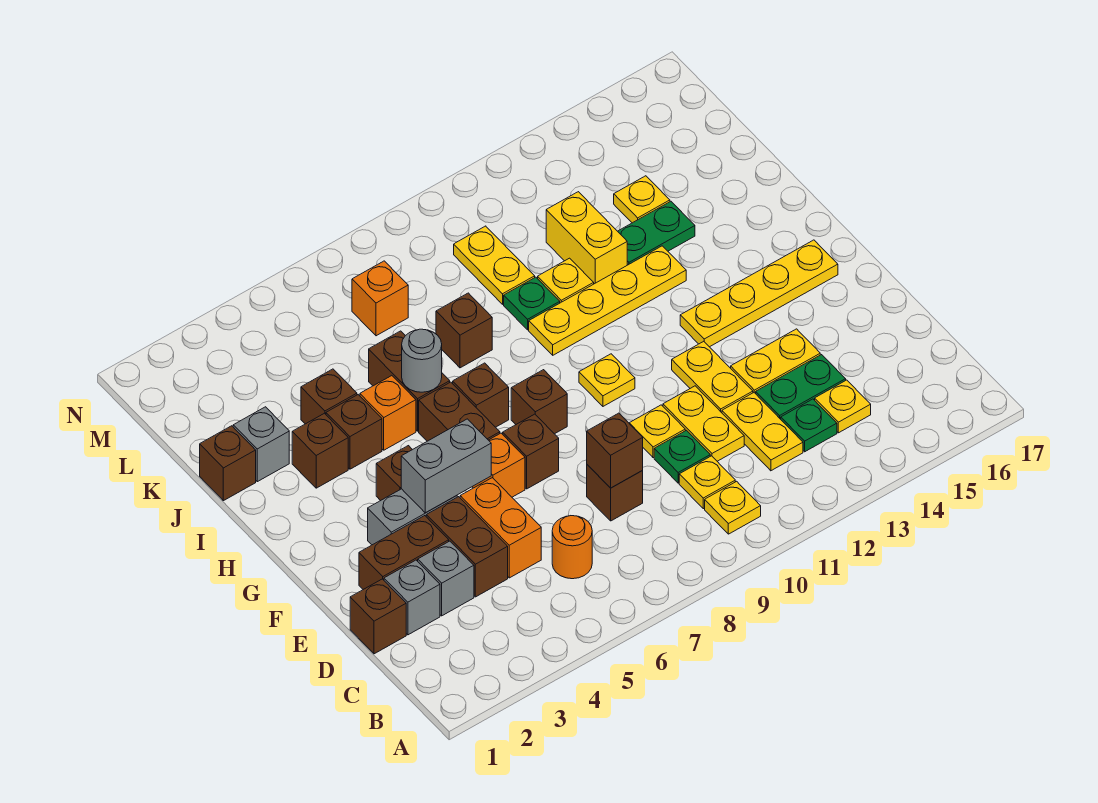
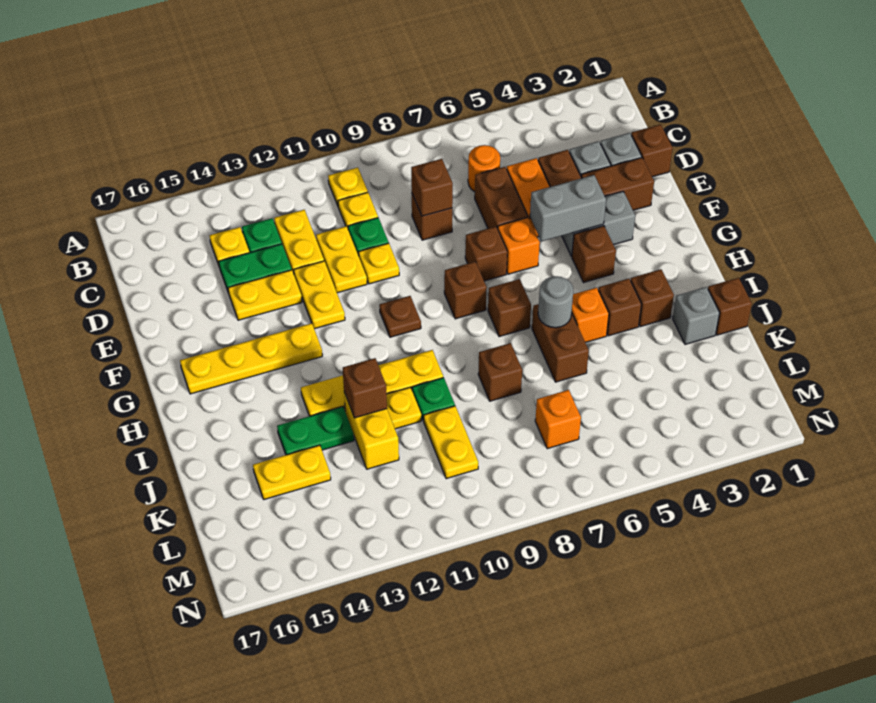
brown 1x2 brick [419,382,500,441] -> brown 1x2 brick moved to [475,167,528,229]
yellow 1x1 plate [579,354,635,406] -> brown 1x1 plate [379,296,421,337]
brown 1x1 brick [301,369,357,424] -> brown 1x1 brick moved to [343,358,387,418]
yellow 1x1 plate [614,176,670,223] -> yellow 1x2 plate [253,445,331,499]

